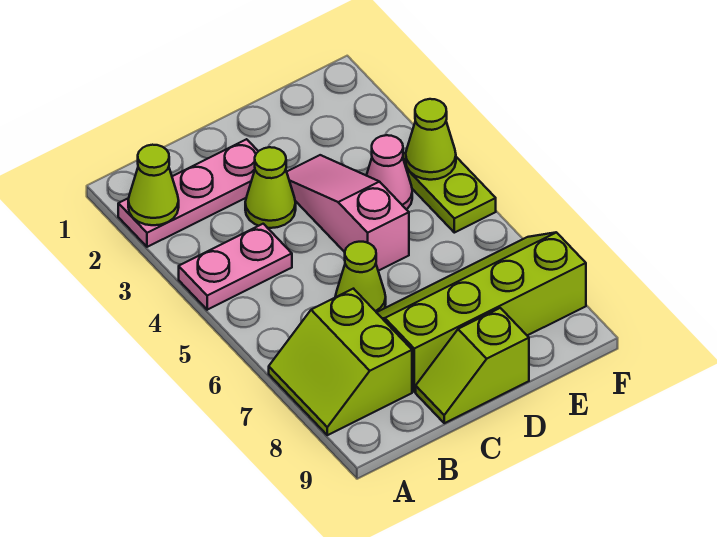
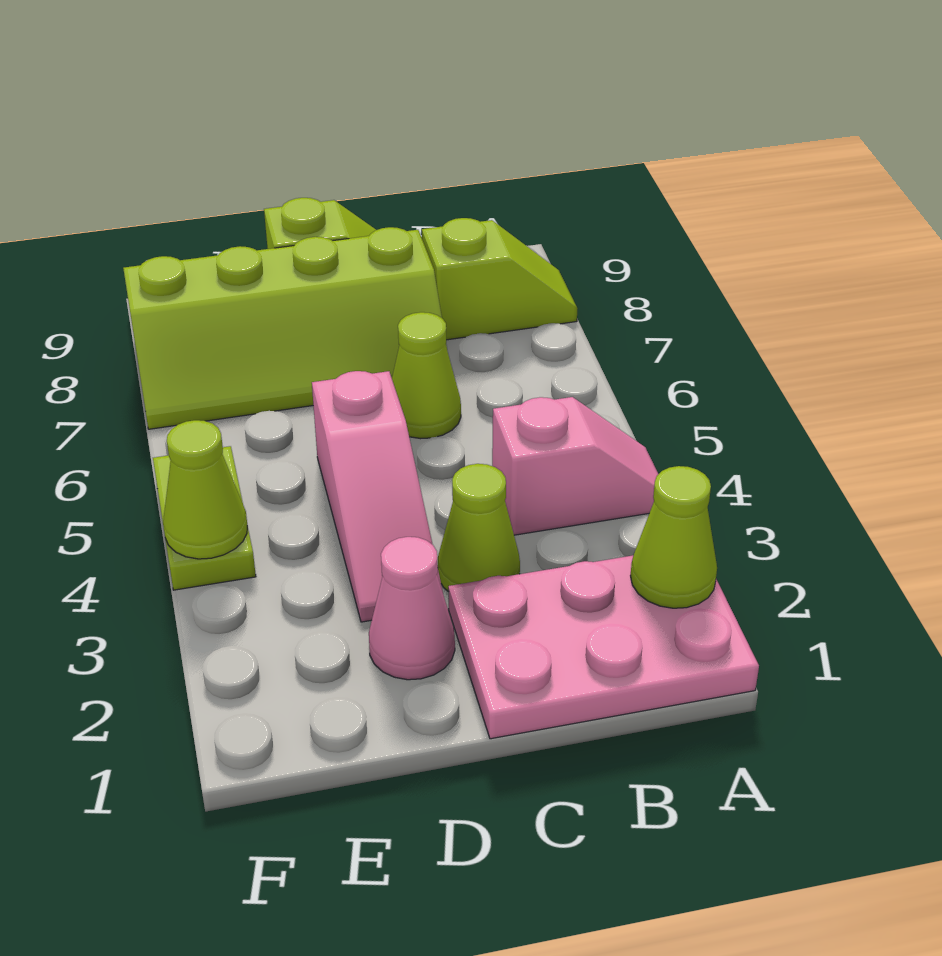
pink 1x3 plate [118,139,258,247] -> pink 2x3 plate [448,555,759,739]
pink 1x2 plate [179,224,292,310] -> pink 1x2 slope [492,397,658,535]
lime 2x2 slope [269,289,412,435] -> lime 1x2 slope [422,218,578,340]
pink 1x1 cone [366,135,412,209] -> pink 1x1 cone moved to [369,537,455,680]

